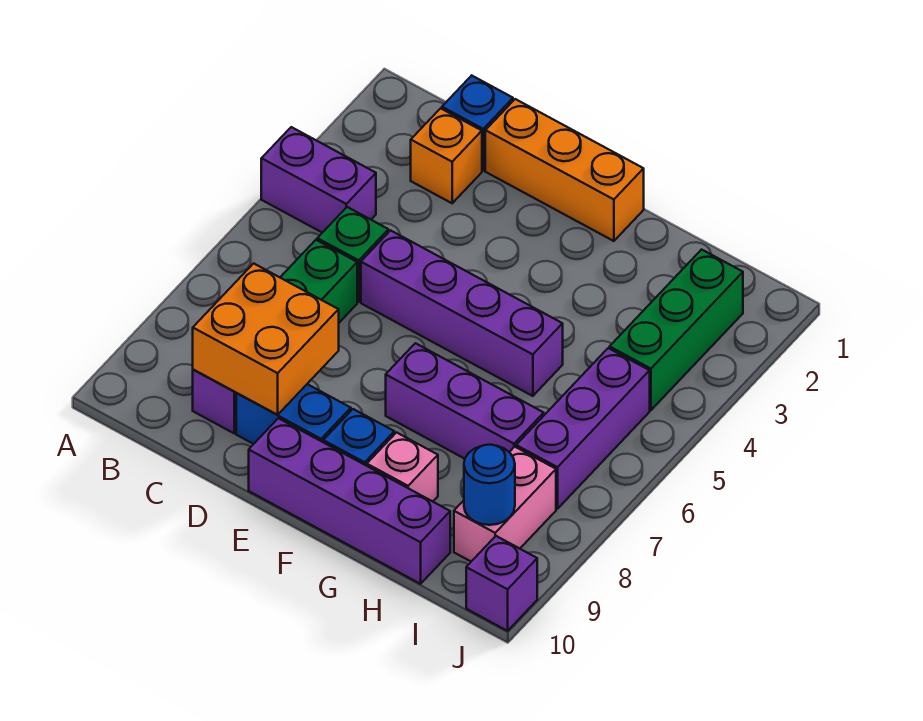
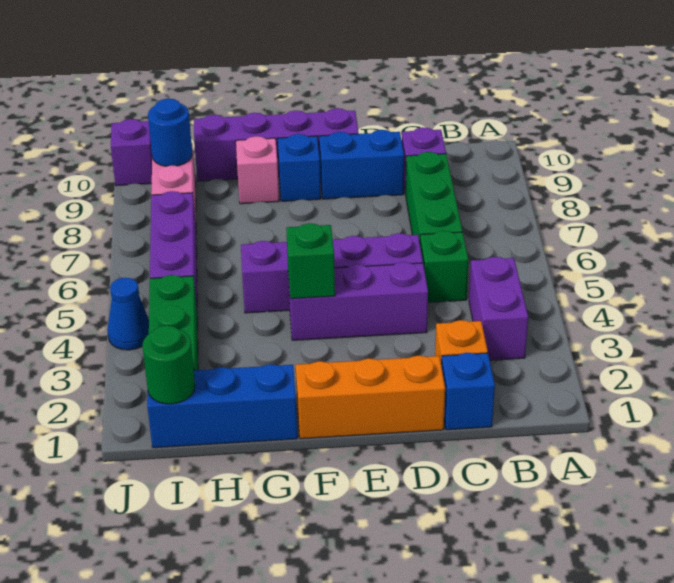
purple 1x2 brick [261,127,376,233] -> purple 1x2 brick turned to [469,257,528,360]
orange 2x2 brick [193,263,339,415] -> none
none -> green 1x1 brick [286,223,335,299]
purple 1x3 brick [386,343,544,459] -> purple 1x3 brick moved to [288,262,428,340]
none -> blue 1x3 brick [147,364,297,448]
none -> green 1x1 round brick [142,326,195,404]
none -> blue 1x1 cone [107,278,149,350]

